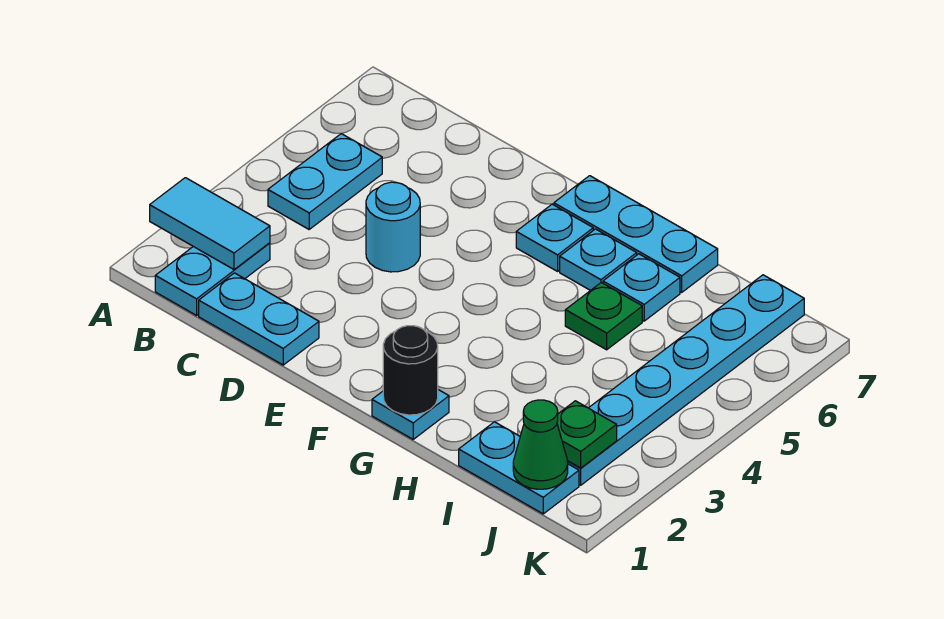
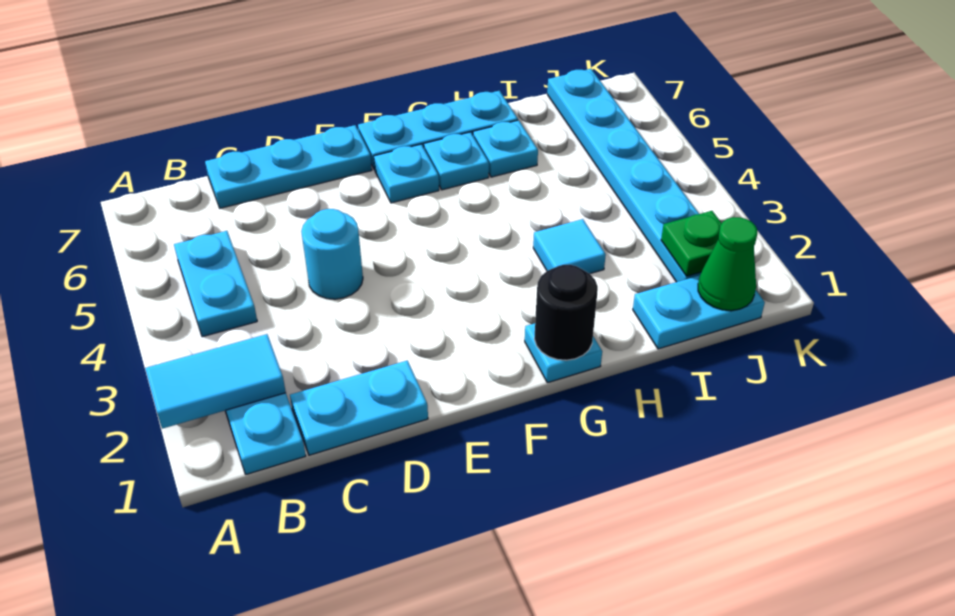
none -> cyan 1x3 plate [205,125,372,208]
none -> cyan 1x1 tile [533,219,606,274]
green 1x1 plate [565,283,642,350] -> none

